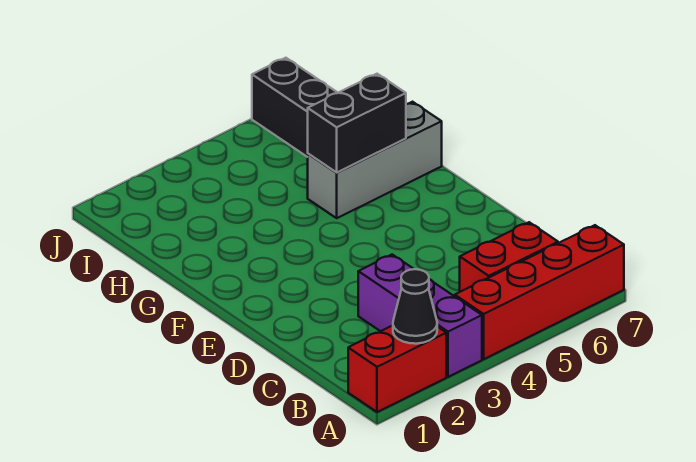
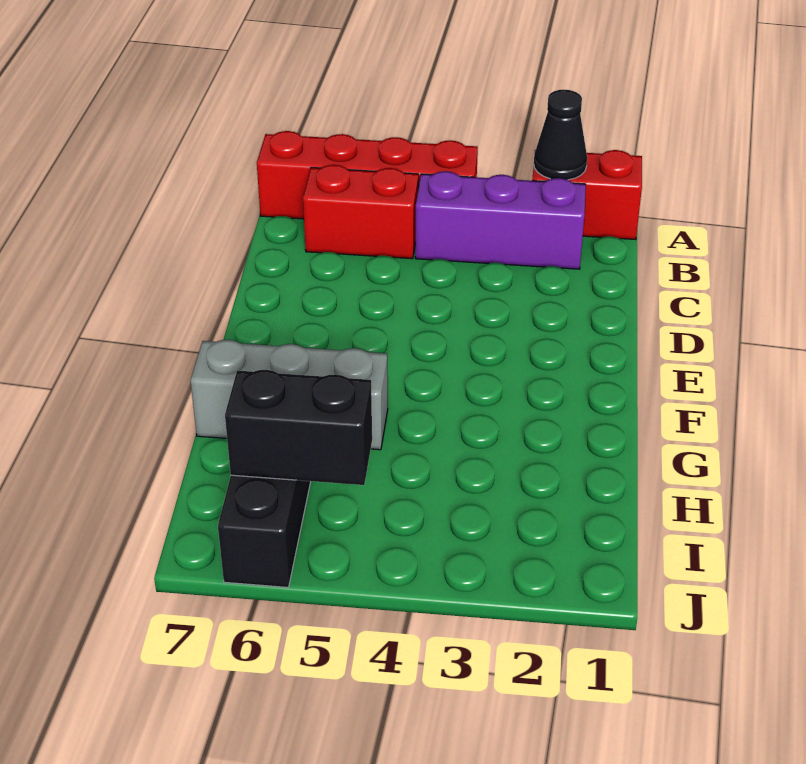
purple 1x3 brick [358,255,482,377] -> purple 1x3 brick turned to [415,171,586,269]
black 1x2 brick [308,74,406,172] -> black 1x2 brick moved to [225,370,372,485]

